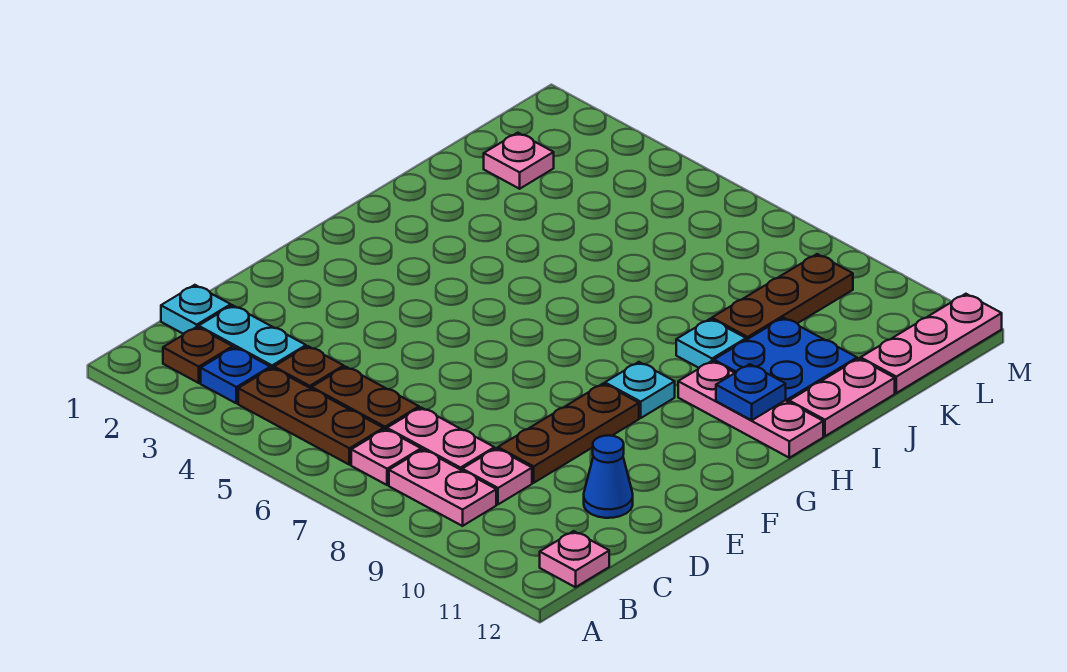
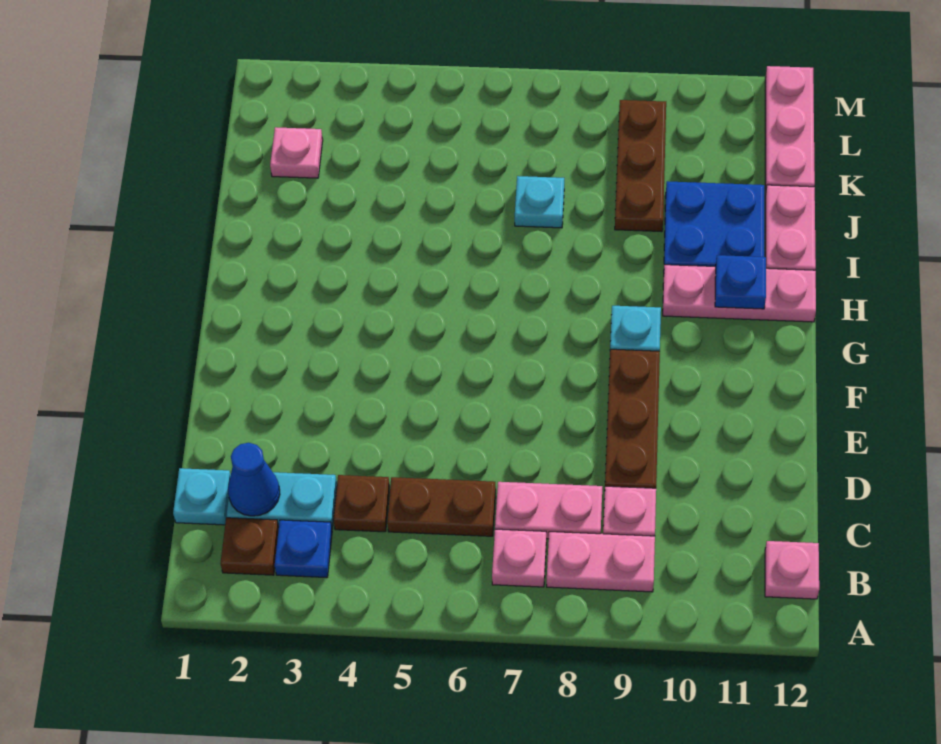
brown 1x3 plate [238,368,383,465] -> none
blue 1x1 cone [584,435,633,518] -> blue 1x1 cone moved to [228,443,280,516]
cyan 1x1 plate [676,319,746,368] -> cyan 1x1 plate moved to [515,176,564,228]

